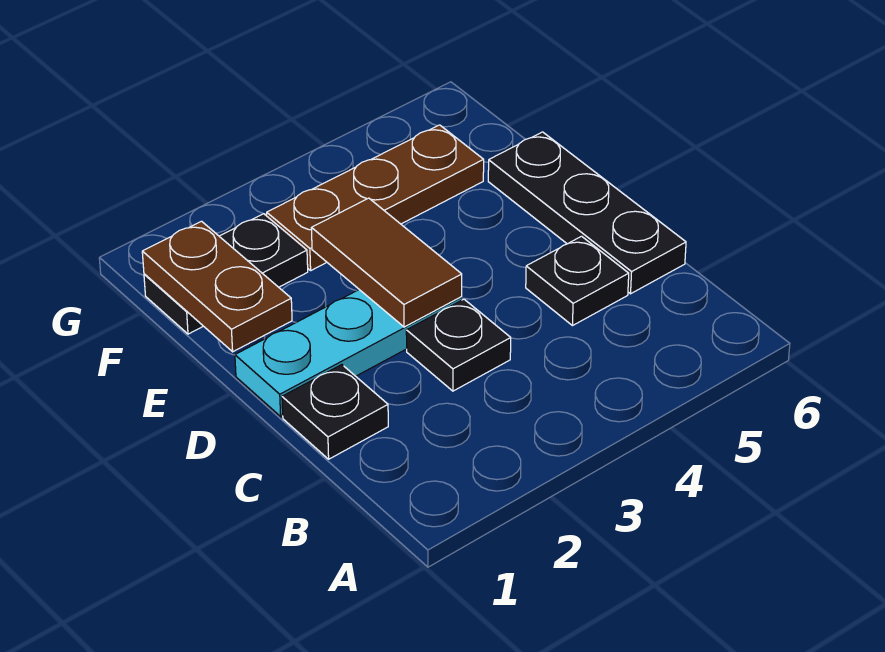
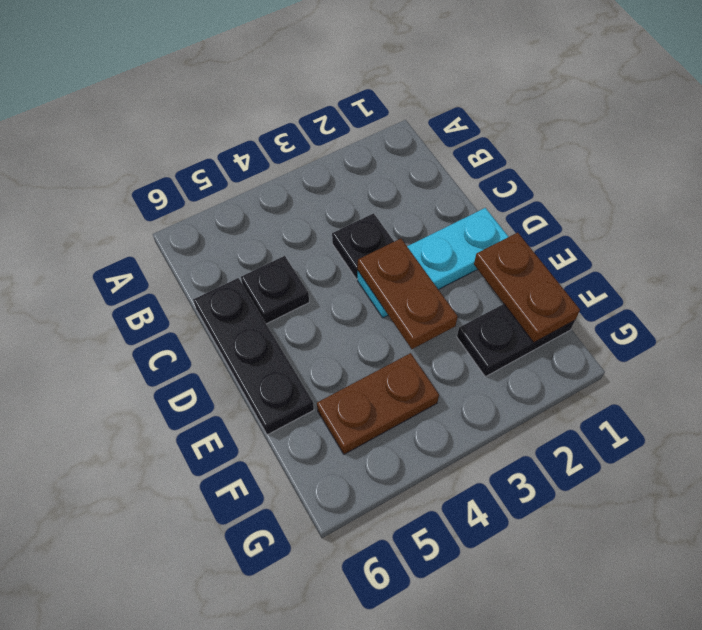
black 1x1 plate [282,365,388,459] -> none
brown 1x2 tile [311,198,462,327] -> brown 1x2 plate [358,239,458,349]
brown 1x3 plate [267,125,484,270] -> brown 1x2 plate [317,353,439,454]

